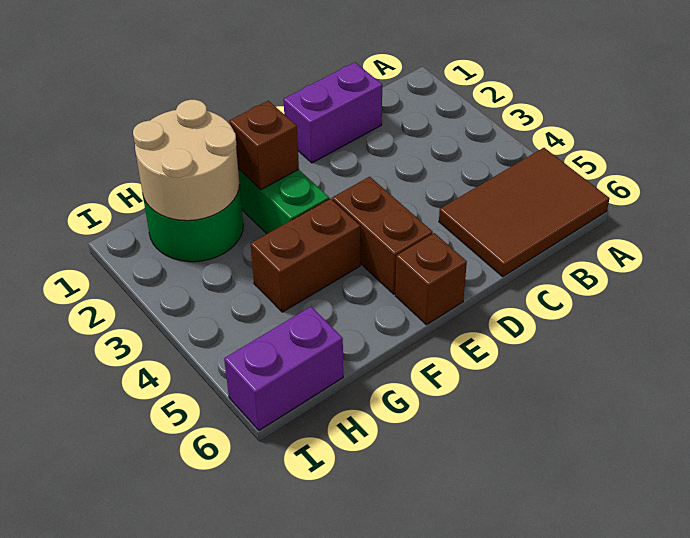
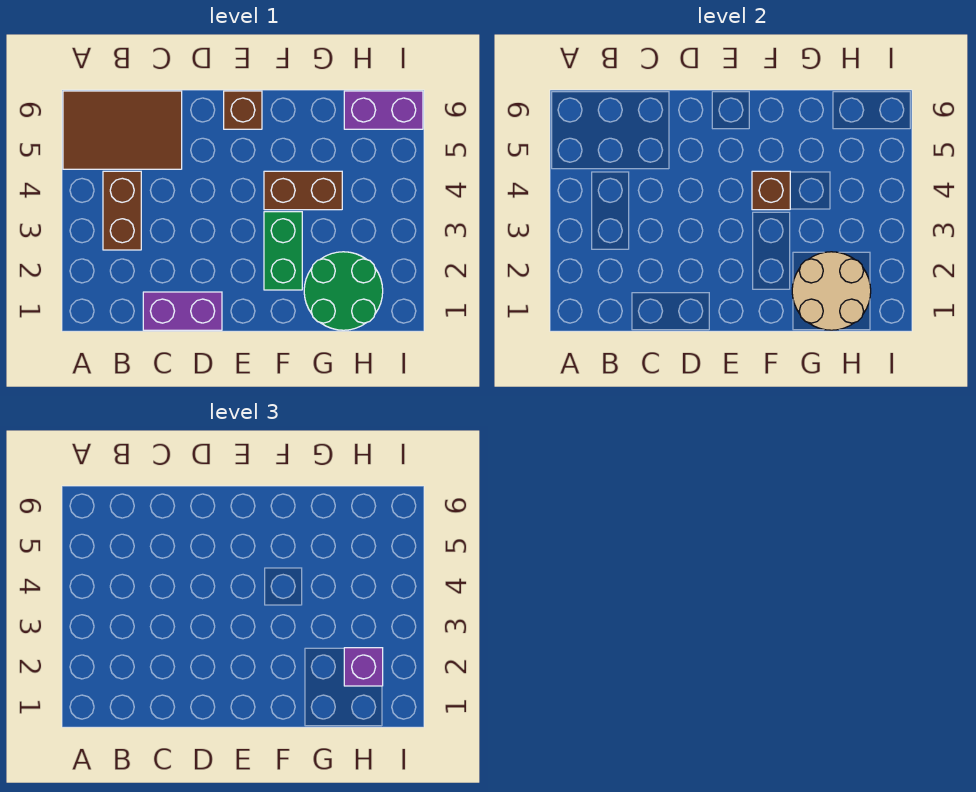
brown 1x2 brick [332,177,433,294] -> brown 1x2 brick moved to [103,171,141,250]
brown 1x1 brick [229,101,299,190] -> brown 1x1 brick moved to [752,171,790,210]
none -> purple 1x1 brick [344,648,383,686]

